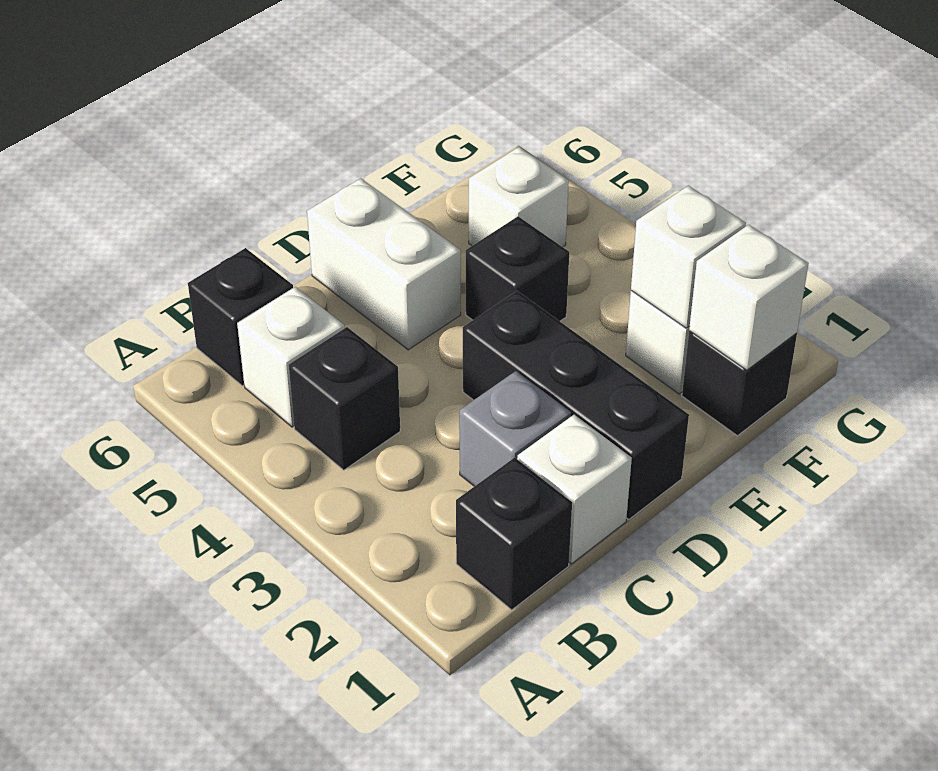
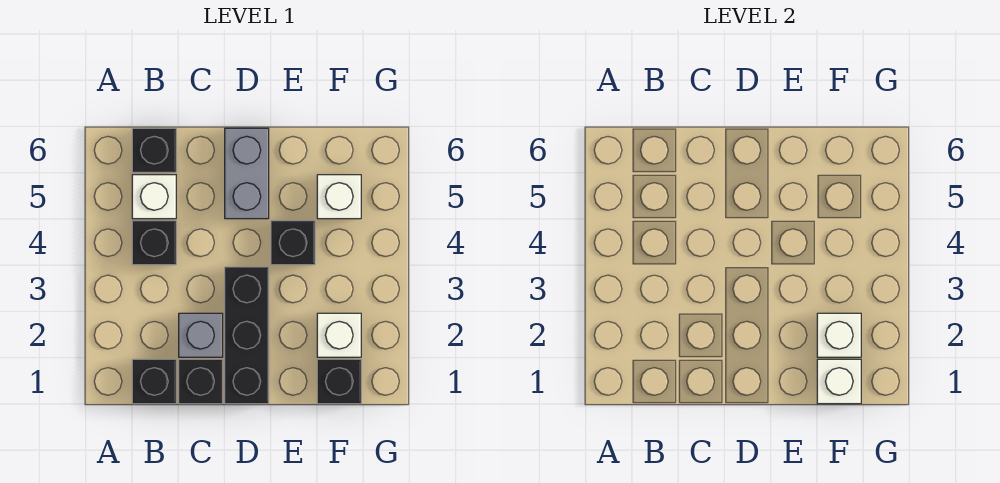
white 1x1 brick [517,415,632,564] -> black 1x1 brick [179,359,223,404]
white 1x2 brick [307,178,461,350] -> grey 1x2 brick [225,128,269,219]

